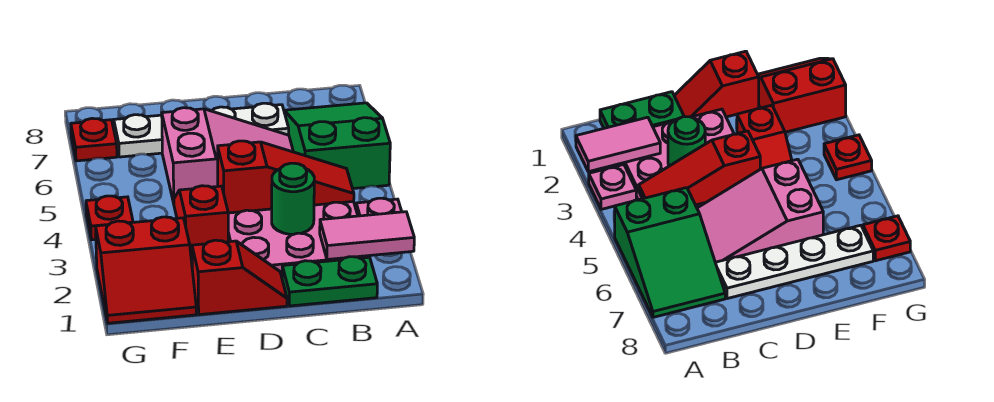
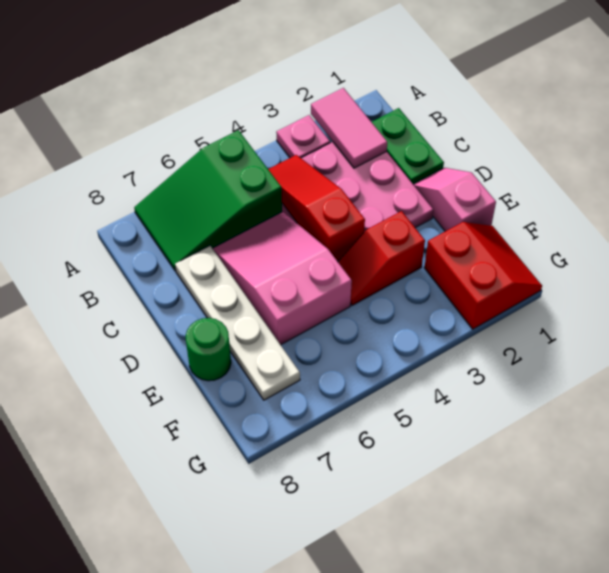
green 1x1 round brick [272,163,314,234] -> green 1x1 round brick moved to [186,318,231,381]
red 1x2 slope [192,240,287,315] -> pink 1x2 slope [413,168,496,231]
red 1x1 plate [86,196,133,240] -> none
red 1x1 plate [71,118,117,161] -> none

